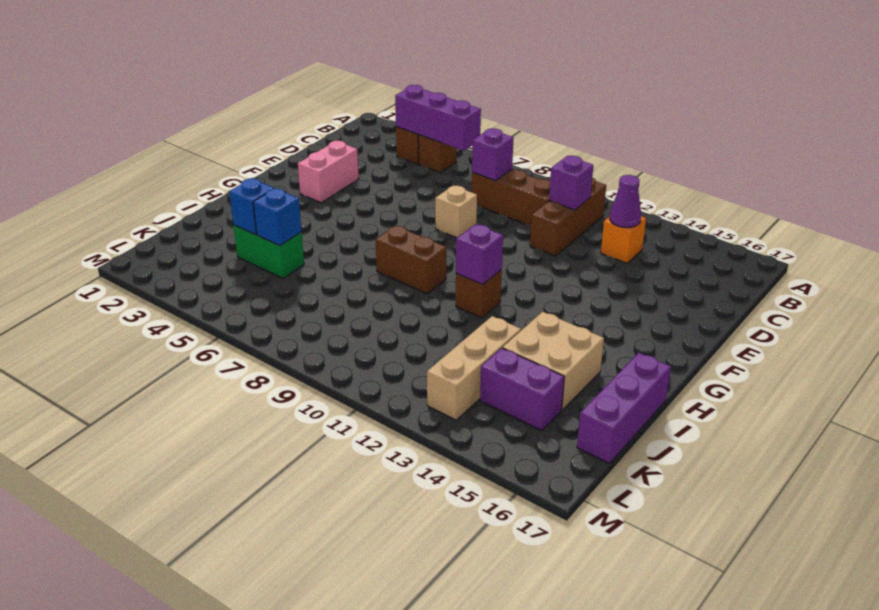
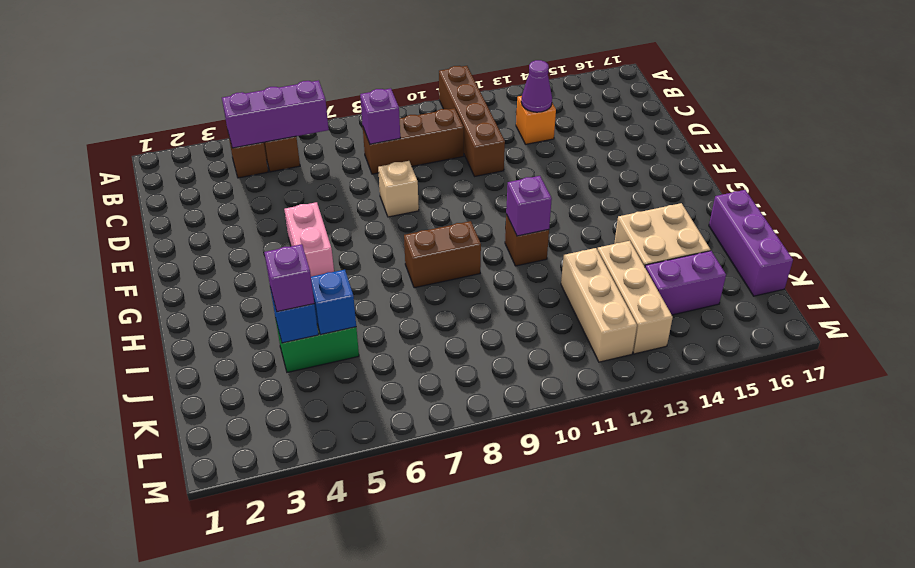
brown 1x3 brick [530,178,606,256] -> brown 1x4 brick [439,66,505,176]
purple 1x1 brick [549,156,593,210] -> purple 1x1 brick moved to [264,244,314,312]
pink 1x2 brick [298,141,359,203] -> pink 1x2 brick moved to [284,202,334,277]
none -> tan 1x3 brick [561,248,637,362]

